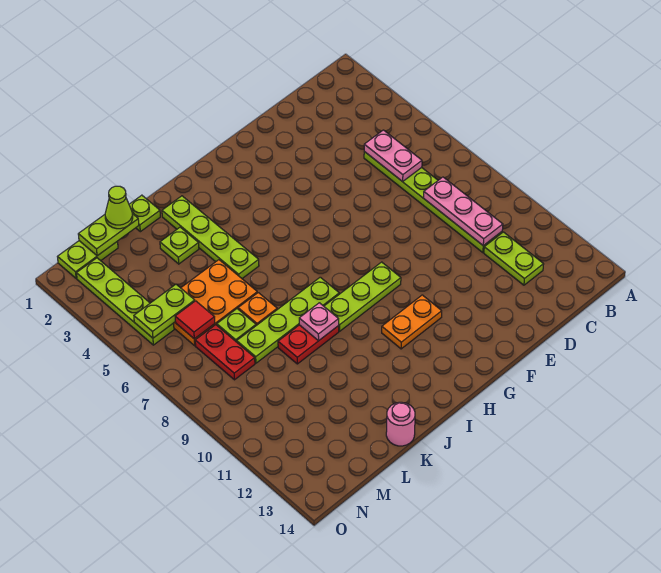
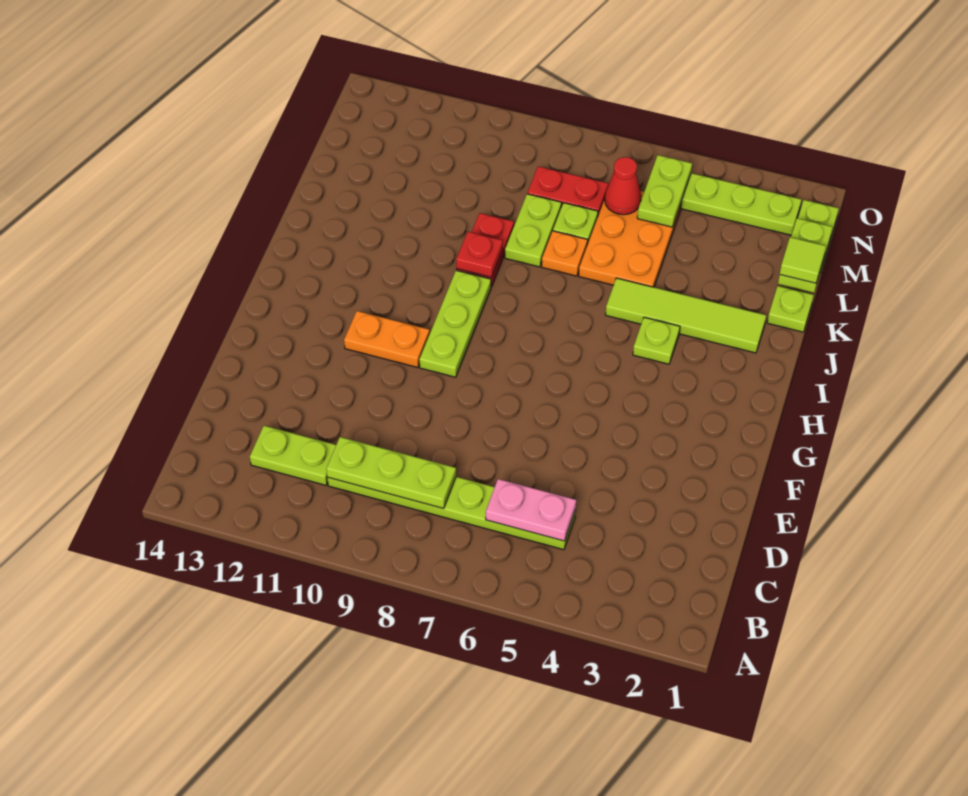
pink 1x3 plate [424,177,503,246] -> lime 1x3 plate [326,437,456,509]
orange 1x2 plate [382,295,442,349] -> orange 1x2 plate turned to [344,311,430,368]
lime 1x4 plate [237,277,339,363] -> lime 1x2 plate [505,194,562,267]
lime 1x4 plate [162,196,259,278] -> lime 1x4 tile [606,278,766,353]
pink 1x1 plate [299,303,339,341] -> red 1x1 plate [456,232,503,277]
lime 1x1 plate [160,227,199,264] -> lime 1x1 plate moved to [633,317,680,364]
pink 1x1 round brick [386,402,415,446] -> none
lime 1x1 cone [105,186,133,229] -> lime 1x1 tile [780,237,826,283]
red 1x1 tile [175,301,215,339] -> red 1x1 cone [605,157,641,215]

